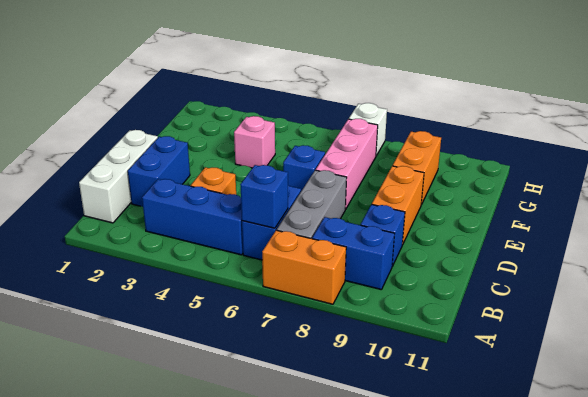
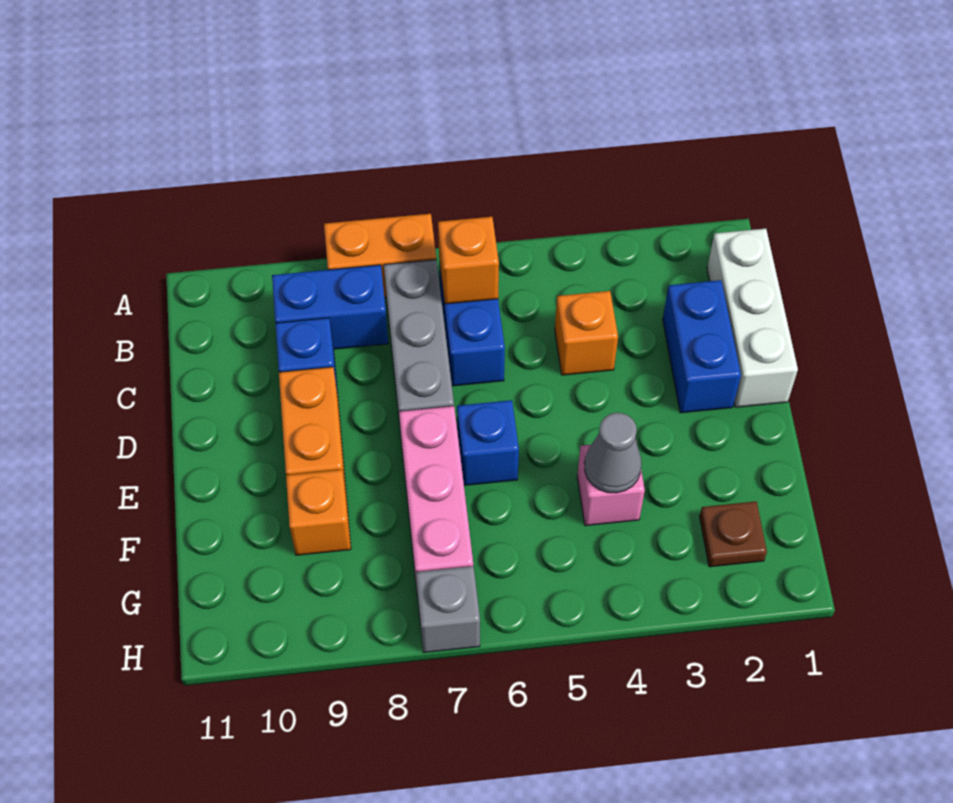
blue 1x3 brick [142,179,243,255] -> none
blue 1x1 brick [240,165,288,228] -> orange 1x1 brick [438,217,499,304]
none -> grey 1x1 cone [585,413,641,493]
orange 1x2 brick [393,131,441,205] -> orange 1x1 brick [286,470,351,555]
none -> brown 1x1 plate [700,501,767,567]
white 1x1 brick [349,103,387,156] -> grey 1x1 brick [416,566,480,652]

